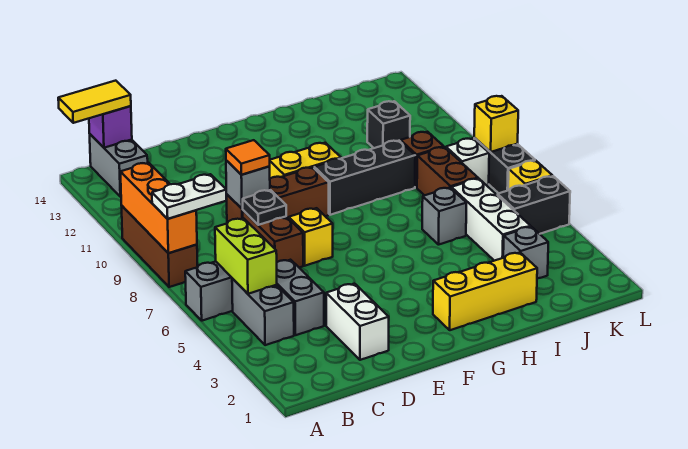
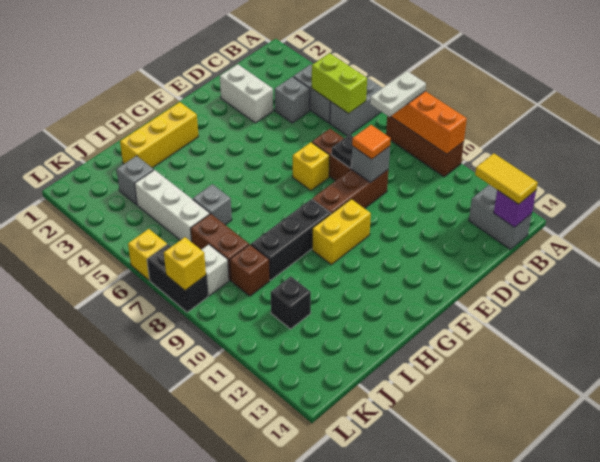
yellow 1x2 tile [58,81,131,123] -> yellow 1x2 tile turned to [475,154,538,204]
grey 1x2 brick [277,260,324,335] -> grey 1x1 brick [275,77,310,123]
black 1x2 brick [498,176,570,234] -> none

